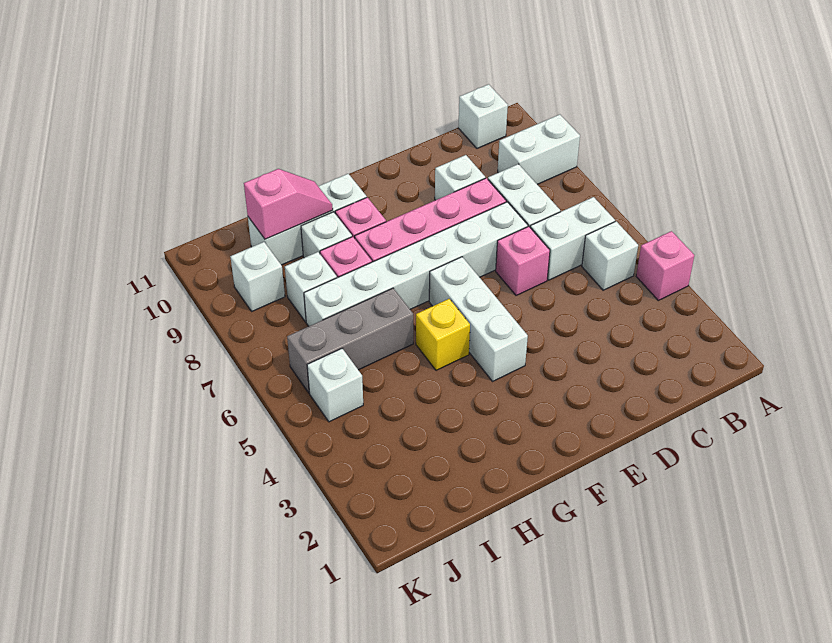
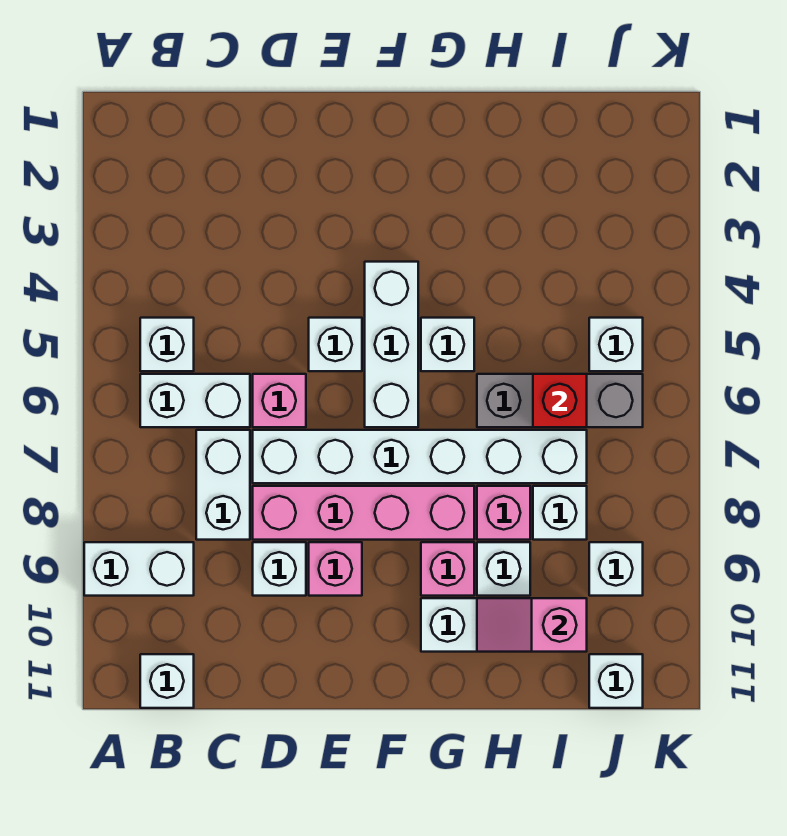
pink 1x1 brick [636,231,694,300] -> pink 1x1 brick moved to [309,542,362,596]
none -> white 1x1 brick [309,318,362,371]
yellow 1x1 brick [416,299,470,370] -> white 1x1 brick [421,318,474,371]
none -> red 1x1 brick [533,374,587,427]
none -> white 1x1 brick [589,654,643,708]

